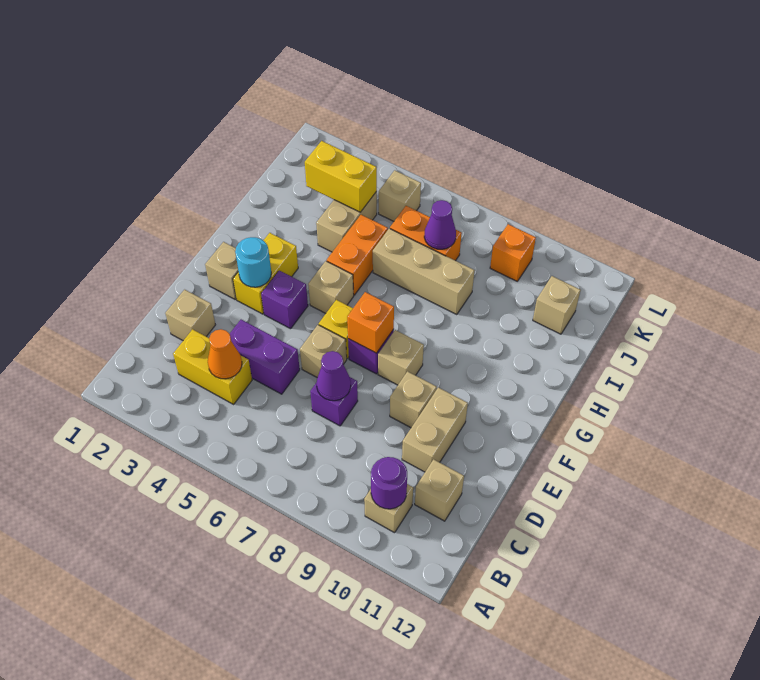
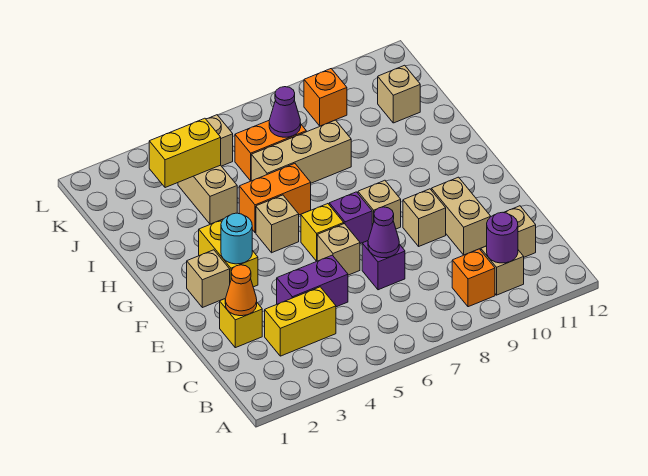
orange 1x1 cone [208,329,242,379] -> orange 1x1 cone moved to [225,265,257,316]
tan 1x1 brick [165,290,215,341] -> yellow 1x1 brick [220,299,262,348]
purple 1x1 brick [261,271,308,329] -> none
orange 1x1 brick [347,292,394,353] -> orange 1x1 brick moved to [452,249,495,307]
orange 1x2 brick [327,215,388,295] -> orange 1x2 brick turned to [239,164,311,233]

